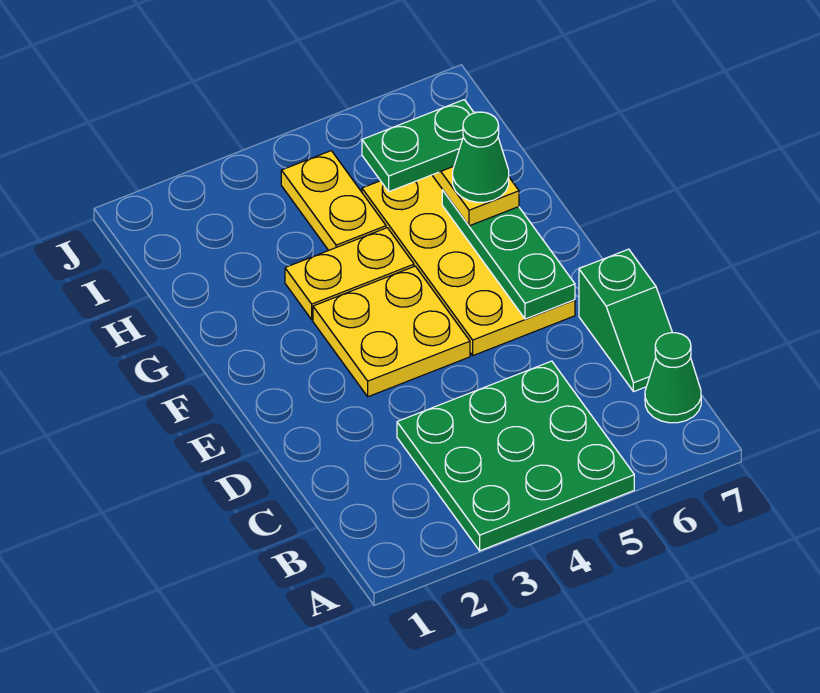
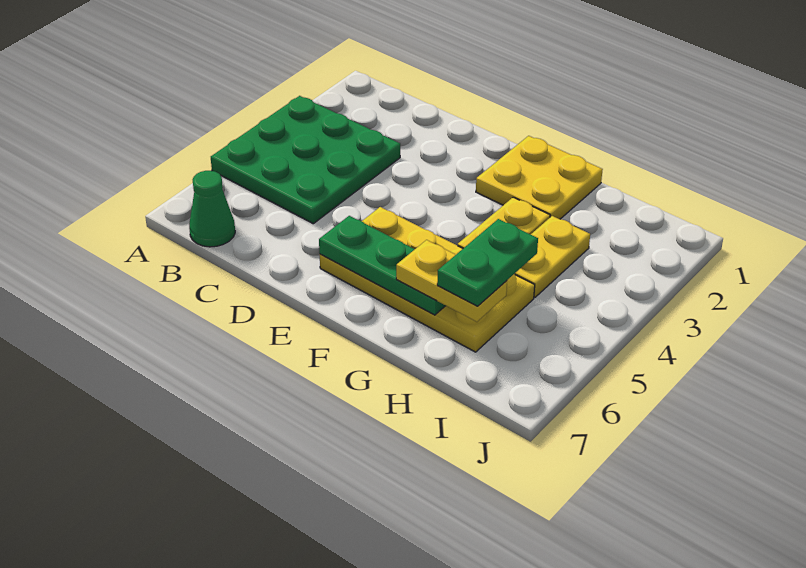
green 1x2 slope [579,249,672,392] -> none
yellow 2x2 plate [313,266,470,397] -> yellow 2x2 plate moved to [476,136,603,219]
green 1x1 cone [453,112,509,202] -> none
yellow 1x2 plate [281,151,386,250] -> yellow 1x2 plate turned to [515,216,590,297]

